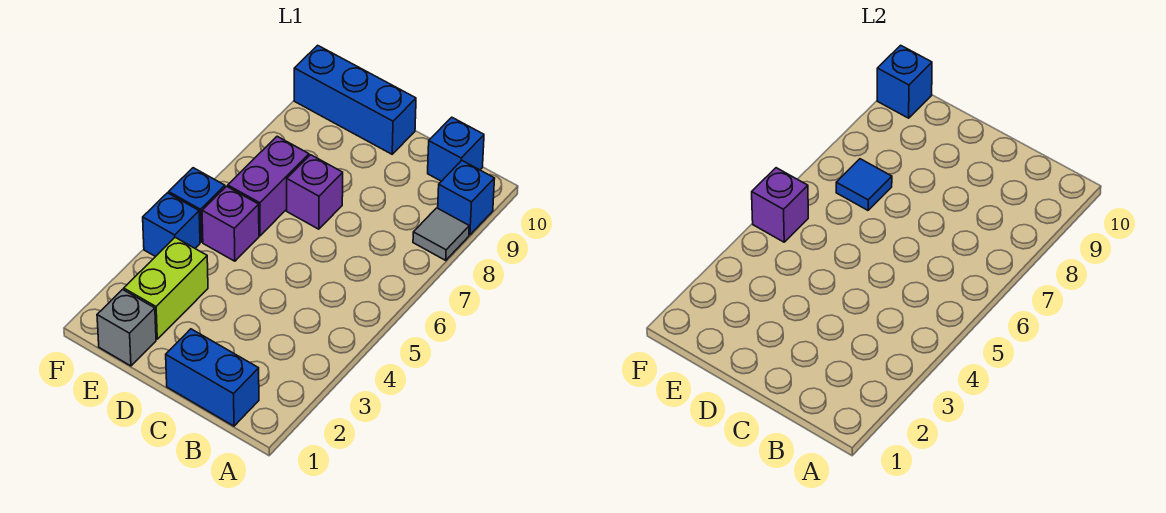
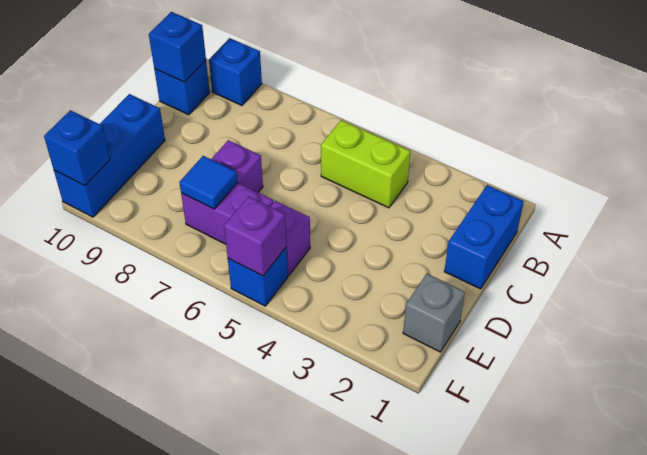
grey 1x1 tile [413,208,469,260] -> none
lime 1x2 brick [124,237,208,339] -> lime 1x2 brick moved to [321,120,411,208]
blue 1x1 brick [143,193,200,257] -> blue 1x1 brick moved to [149,12,206,82]

